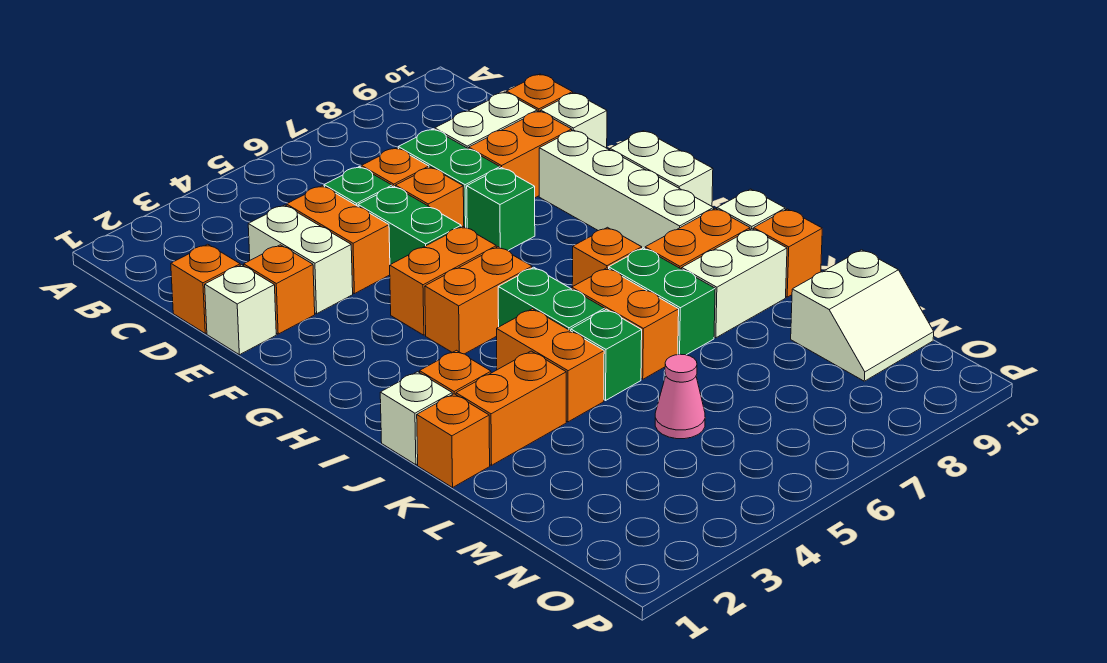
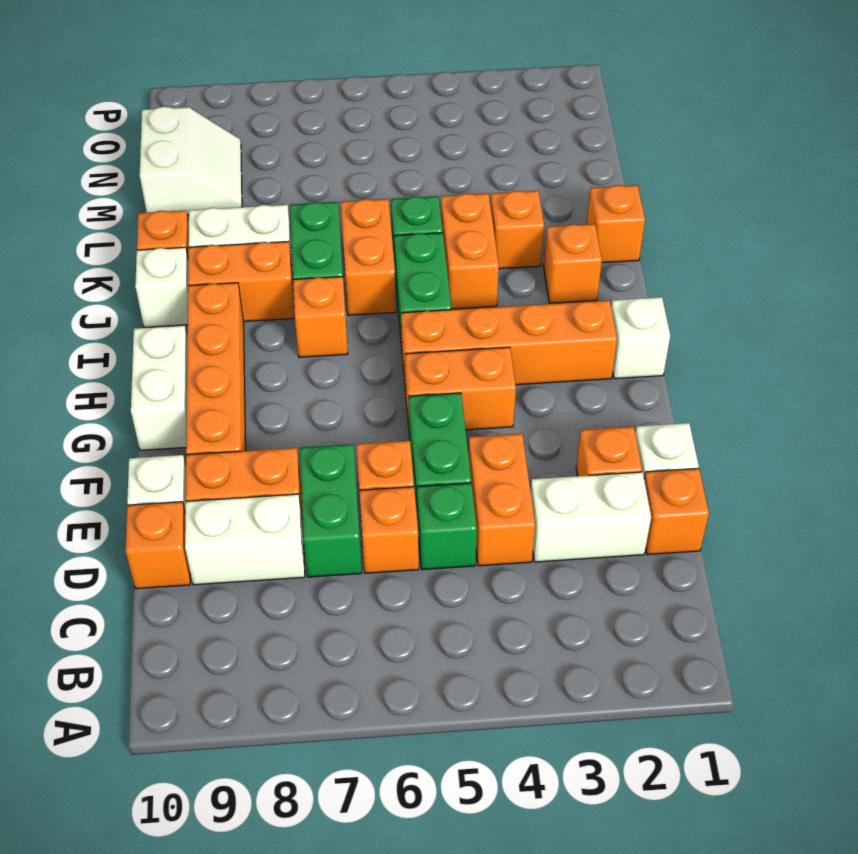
white 1x2 brick [248,205,353,314] -> white 1x2 brick turned to [531,472,651,562]
green 1x1 brick [467,168,535,250] -> none
white 1x4 brick [539,130,714,248] -> orange 1x4 brick [186,283,246,455]
orange 1x2 brick [425,247,532,354] -> orange 1x4 brick [401,300,617,391]
white 1x1 brick [380,372,452,465] -> white 1x1 brick moved to [611,297,670,379]
orange 1x2 brick [456,351,566,465] -> orange 1x1 brick [491,191,544,269]
pink 1x1 cone [655,354,705,439] -> none
white 2x2 slope [791,250,934,381] -> white 2x2 slope turned to [140,107,242,215]

